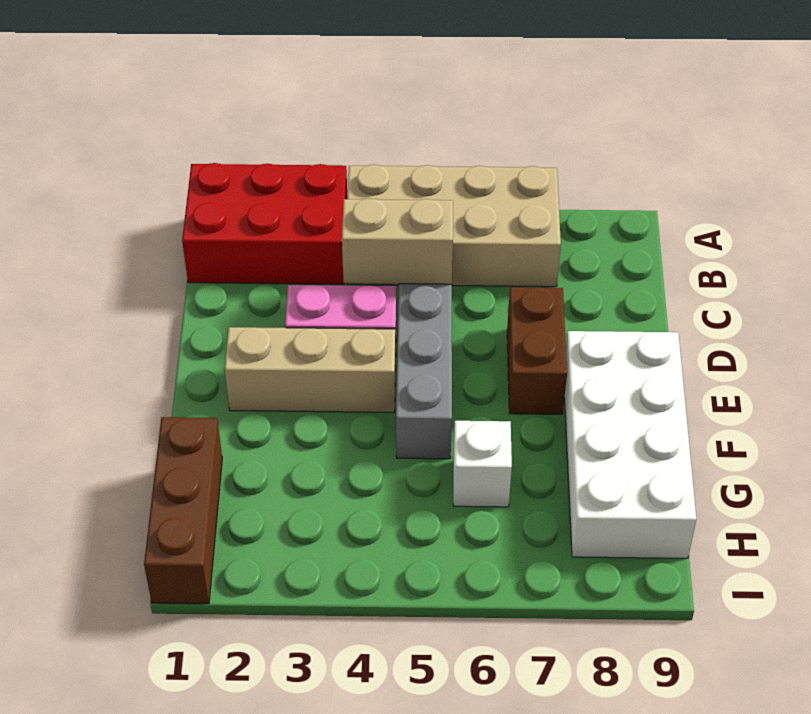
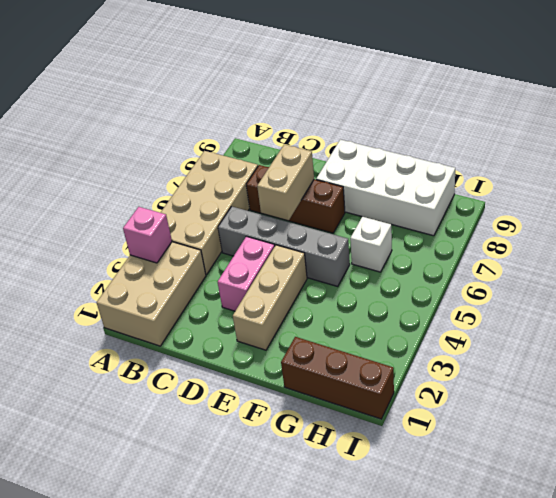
red 2x3 brick [182,163,347,284] -> tan 2x3 brick [97,242,206,346]
none -> pink 1x1 brick [123,207,172,263]
tan 1x2 brick [342,199,453,284] -> tan 1x2 brick moved to [257,145,314,220]
brown 1x2 brick [507,287,567,414] -> brown 1x3 brick [246,165,345,233]

